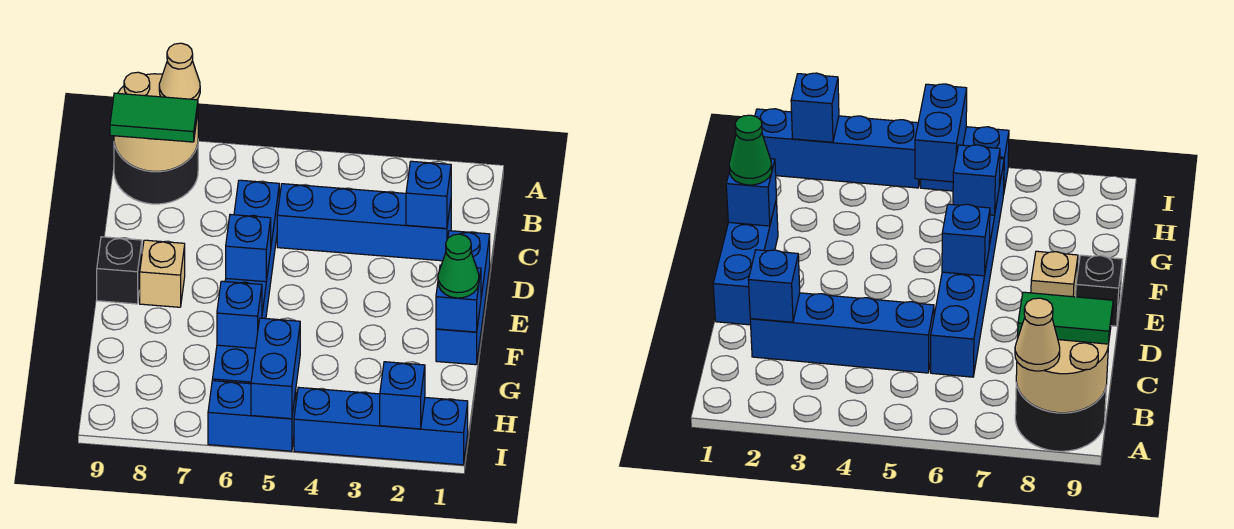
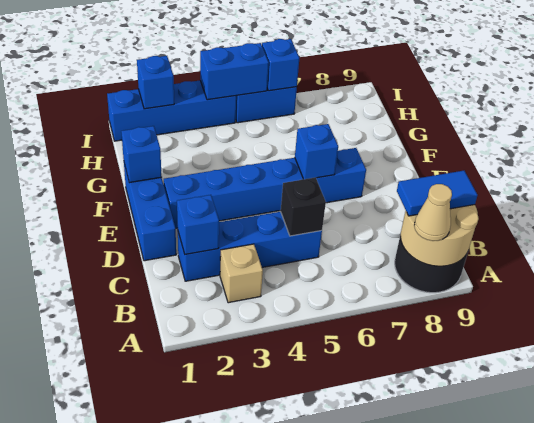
green 1x2 tile [110,93,198,142] -> blue 1x2 tile [397,171,478,216]
blue 1x6 brick [212,180,279,384] -> blue 1x6 brick turned to [164,148,366,228]
tan 1x1 brick [140,240,185,307] -> tan 1x1 brick moved to [220,244,263,303]
black 1x1 brick [97,237,142,304] -> black 1x1 brick moved to [281,178,326,236]
green 1x1 cone [438,234,479,298] -> none
blue 1x1 brick [217,281,262,348] -> blue 1x1 brick moved to [262,39,299,91]
blue 1x2 brick [251,318,300,419] -> blue 1x2 brick turned to [200,43,269,100]

